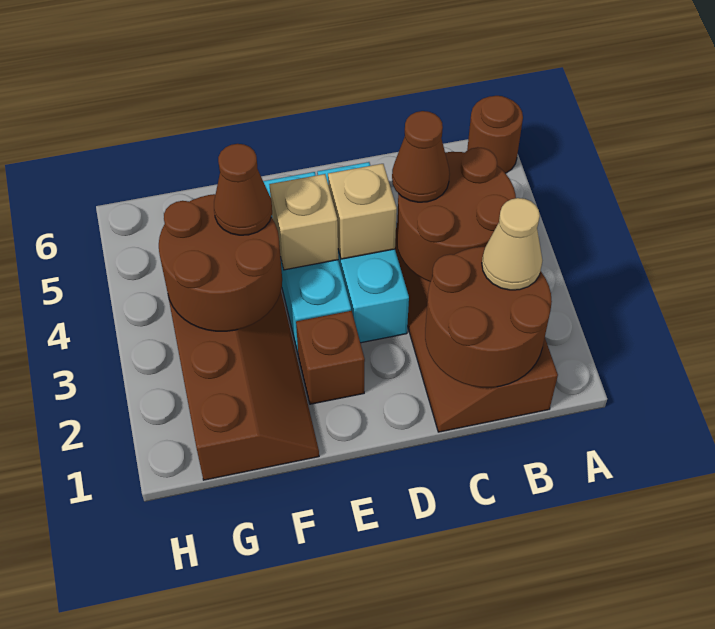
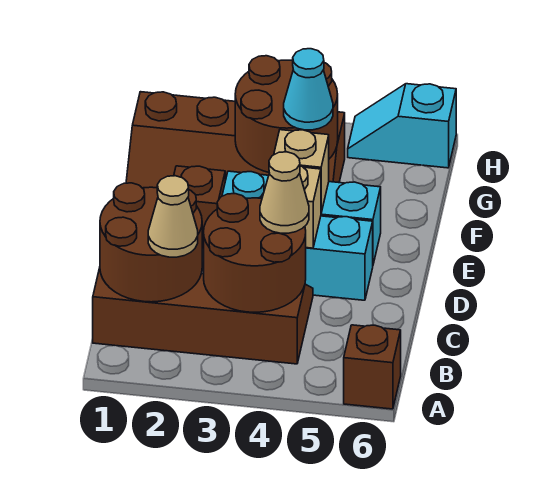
brown 1x1 round brick [467,96,523,173] -> brown 1x1 brick [344,325,401,409]
brown 1x1 cone [392,111,450,202] -> tan 1x1 cone [260,152,309,233]
brown 1x1 cone [214,144,272,235] -> cyan 1x1 cone [284,49,333,130]
none -> cyan 1x2 slope [348,84,456,168]

